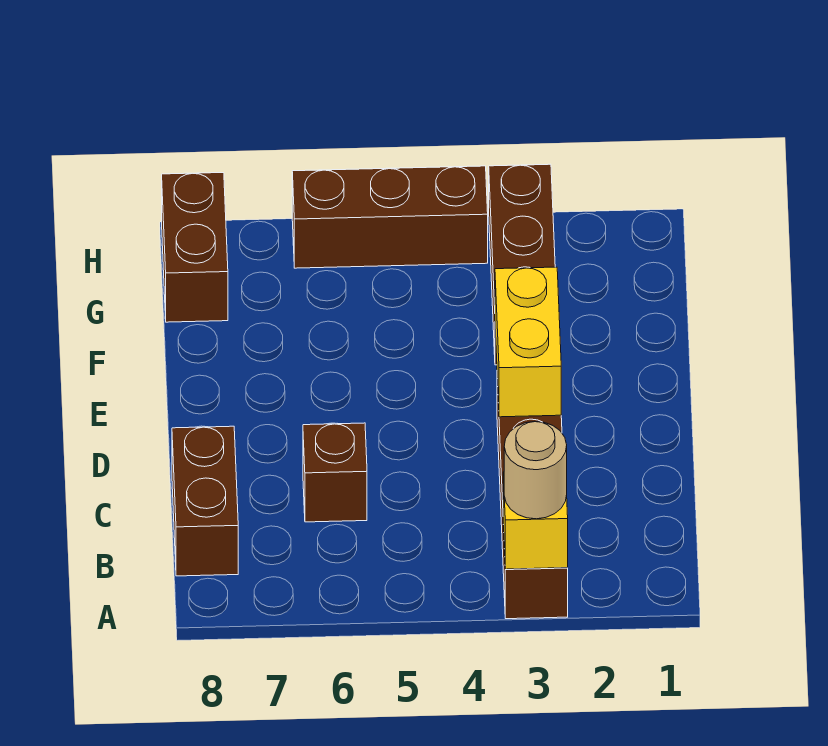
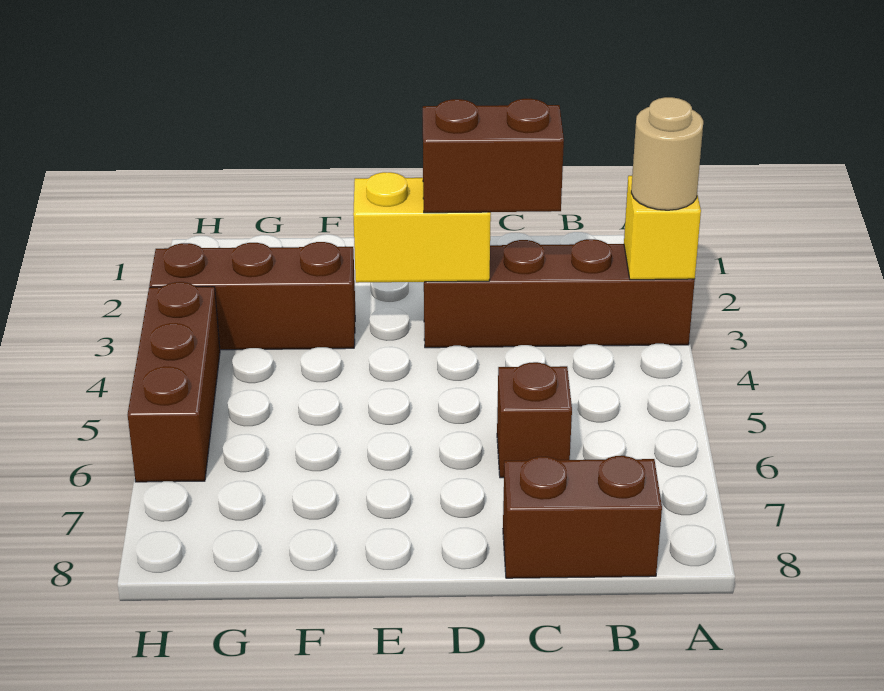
brown 1x2 brick [162,173,228,322] -> brown 1x2 brick moved to [423,99,564,213]

